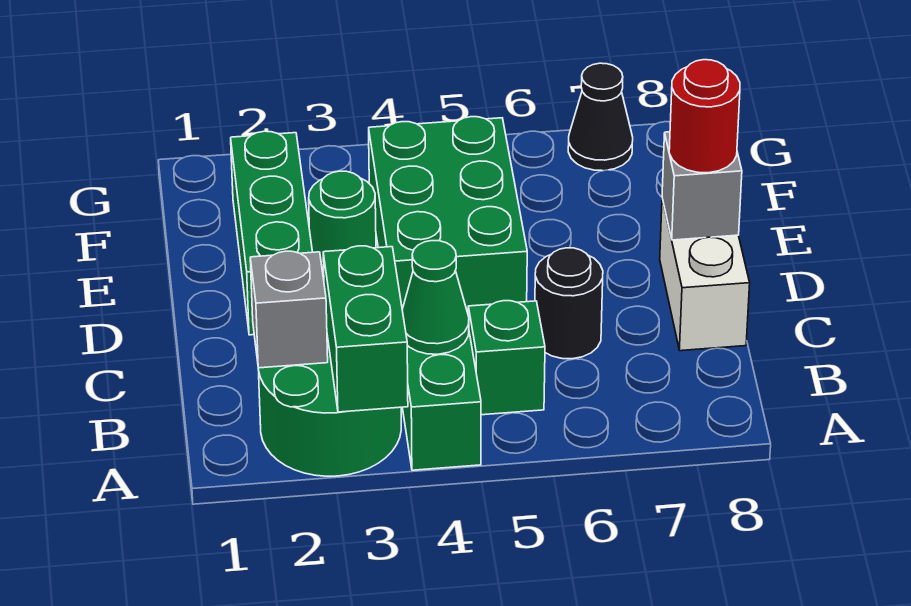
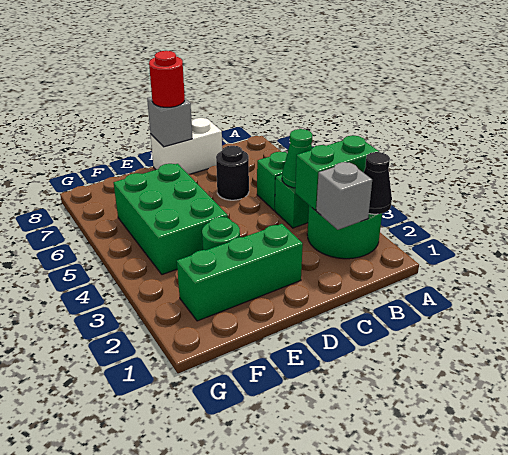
green 2x3 brick [369,117,527,313] -> green 2x3 brick turned to [114,164,228,274]
black 1x1 cone [568,63,633,171] -> black 1x1 cone moved to [364,152,392,214]

